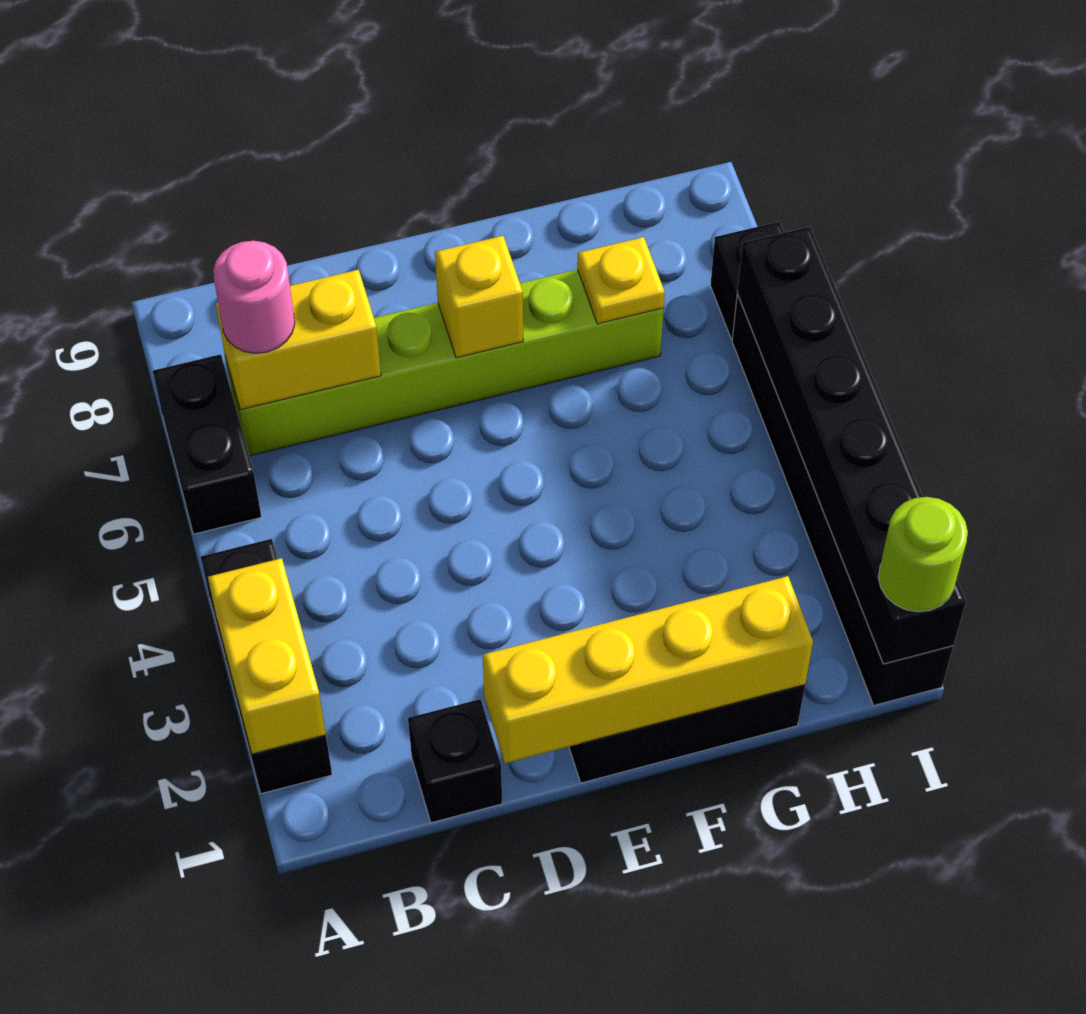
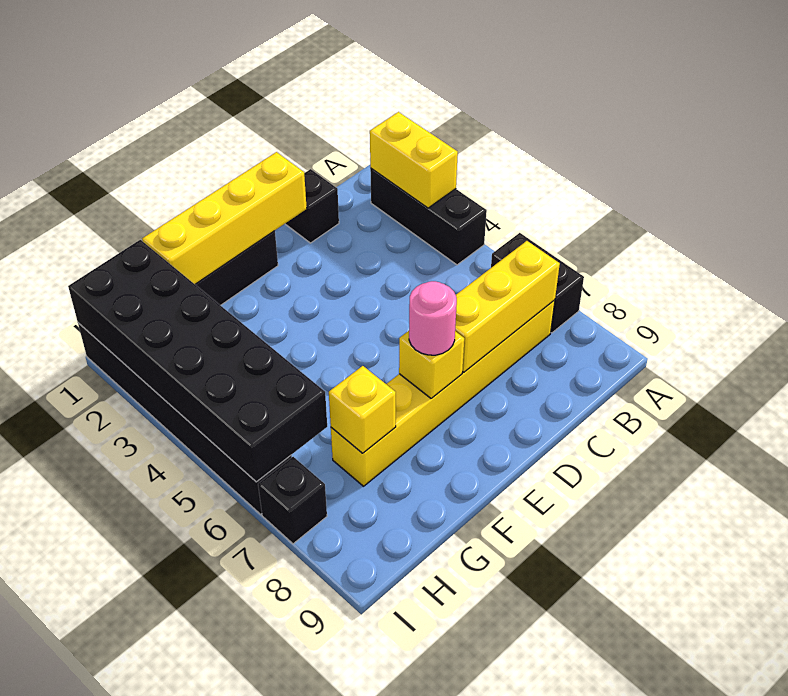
lime 1x6 brick [225,270,663,456] -> yellow 1x6 brick [331,300,555,486]
yellow 1x2 brick [216,270,381,410] -> yellow 1x3 brick [455,241,560,372]
pink 1x1 round brick [213,241,295,353] -> pink 1x1 round brick moved to [409,281,457,355]
yellow 1x1 plate [577,237,665,324] -> yellow 1x1 brick [329,366,396,453]
black 1x6 brick [737,227,966,664] -> black 2x6 brick [68,240,327,482]
lime 1x1 round brick [879,497,968,612] -> none

